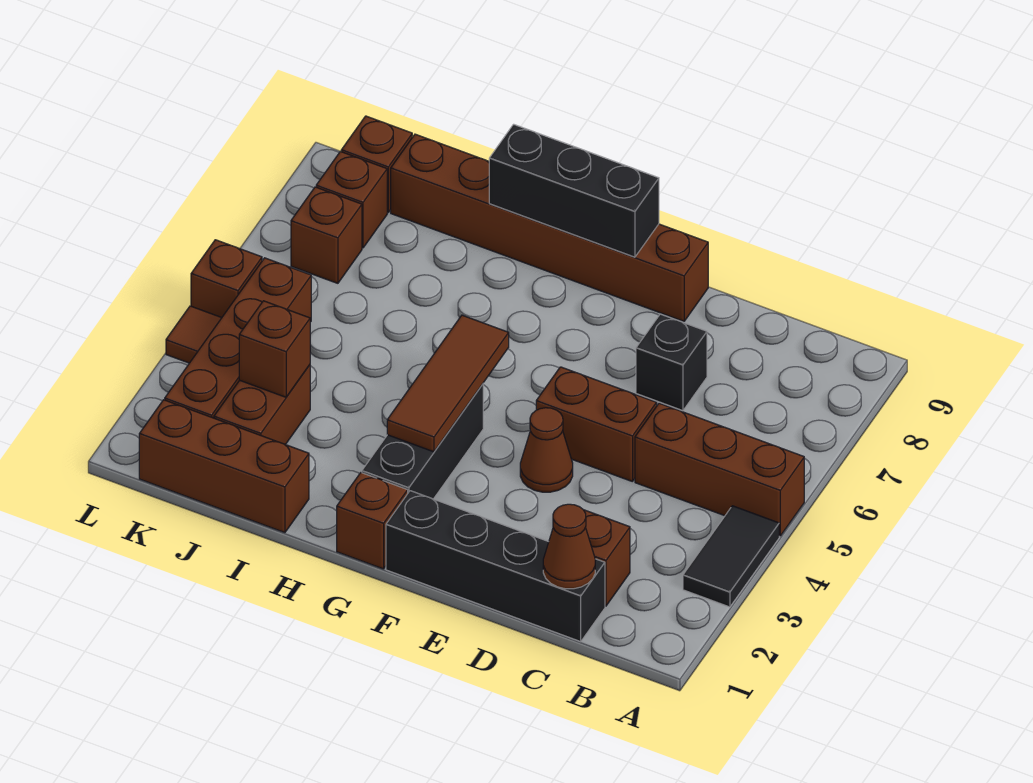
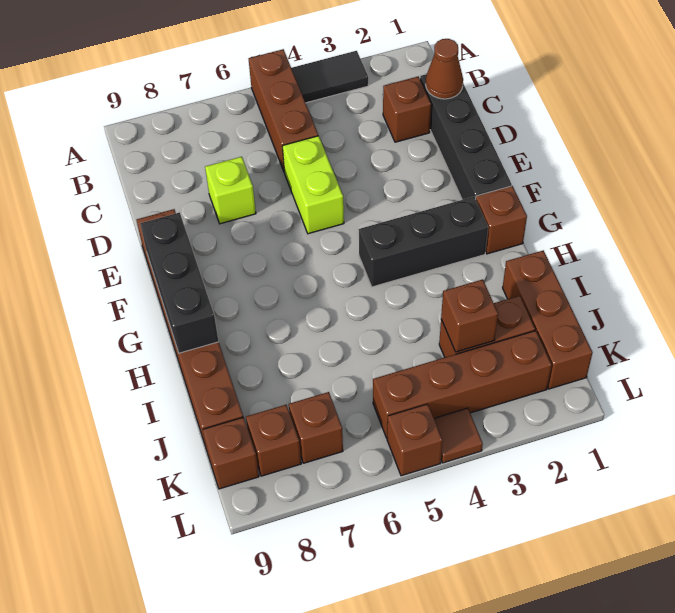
brown 1x2 brick [536,367,657,482] -> lime 1x2 brick [282,136,344,234]
black 1x1 brick [636,314,707,411] -> lime 1x1 brick [205,157,256,224]
brown 1x1 cone [520,408,573,492] -> none
brown 1x3 tile [387,315,509,452] -> none

